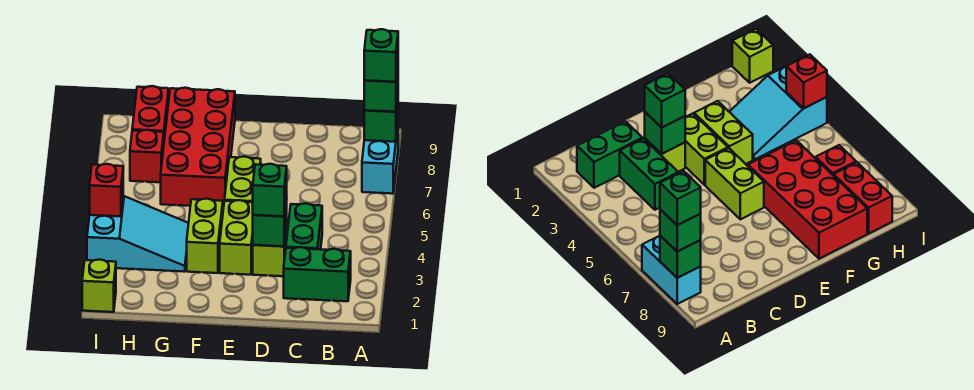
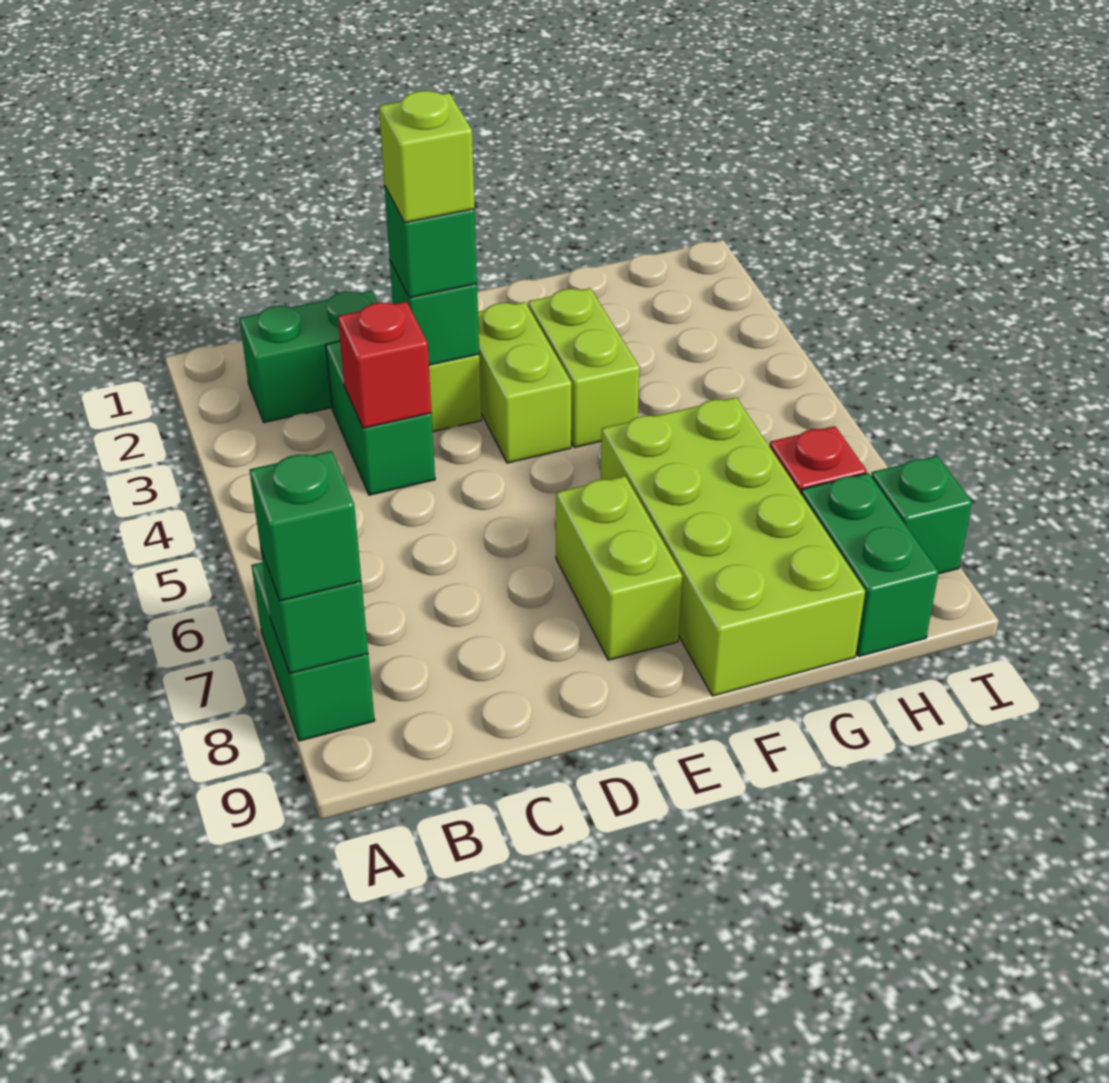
cyan 1x2 brick [362,127,398,194] -> green 1x2 brick [251,562,375,741]
green 1x1 brick [364,29,398,82] -> green 1x1 brick moved to [871,456,972,574]
lime 1x2 brick [225,157,261,202] -> lime 1x2 brick moved to [556,476,682,660]
red 2x4 brick [161,88,235,207] -> lime 2x4 brick [601,397,865,696]
cyan 2x3 slope [87,196,189,272] -> none
red 1x2 brick [132,86,169,140] -> green 1x2 brick [801,473,939,656]
lime 1x1 brick [82,260,116,312] -> lime 1x1 brick moved to [379,91,475,223]
red 1x1 brick [90,164,123,217] -> red 1x1 brick moved to [338,302,431,428]

